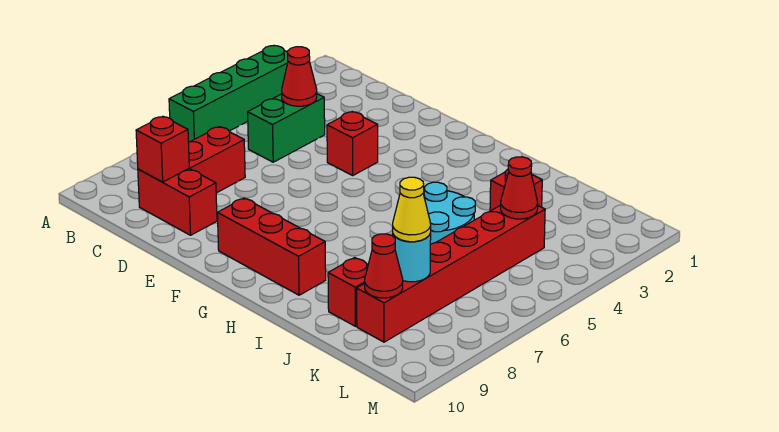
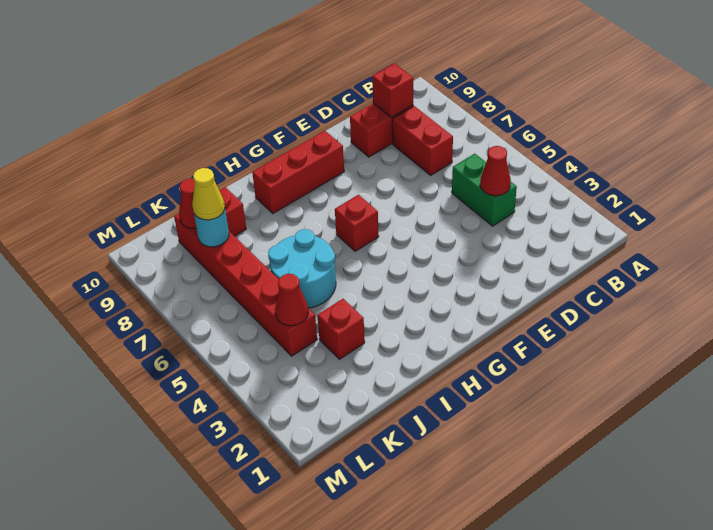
green 1x4 brick [169,46,288,142] -> none
red 1x1 brick [327,112,378,175] -> red 1x1 brick moved to [335,195,379,251]

